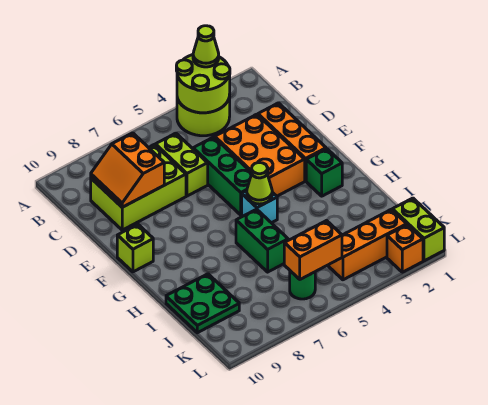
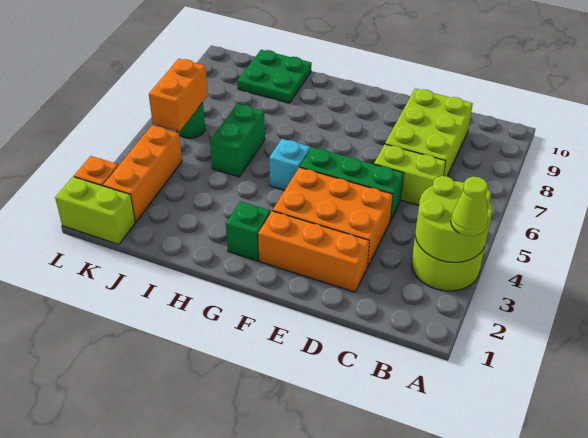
orange 2x2 slope [91,133,164,207] -> none
lime 1x1 brick [117,224,153,272] -> none
lime 1x1 cone [247,163,272,204] -> none
green 1x2 brick [236,209,288,272] -> green 1x2 brick turned to [210,104,265,177]

